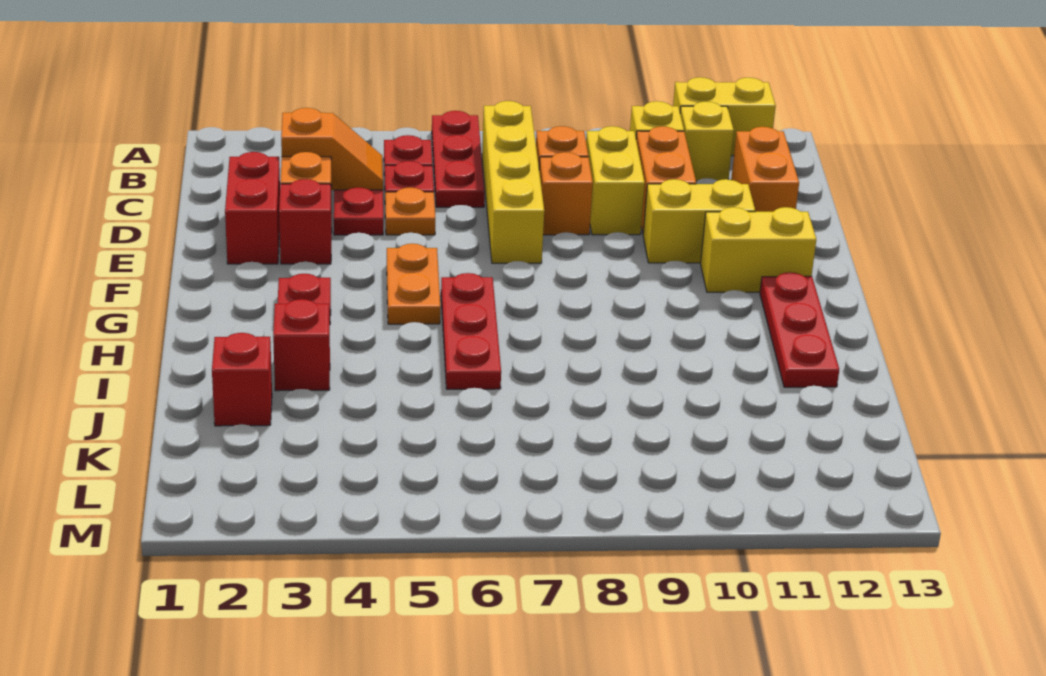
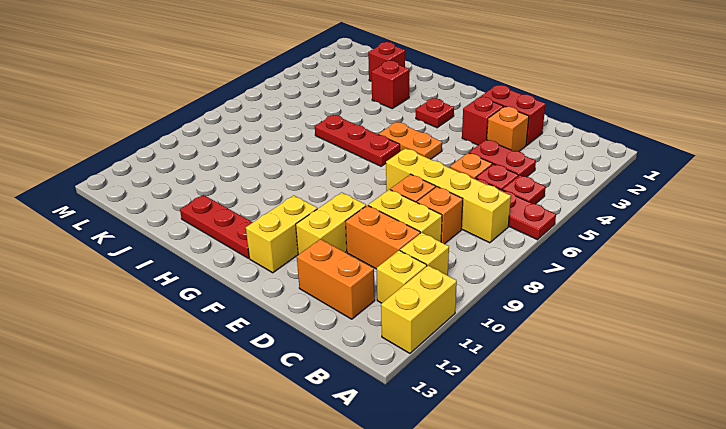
orange 1x2 slope [281,108,383,190] -> none

